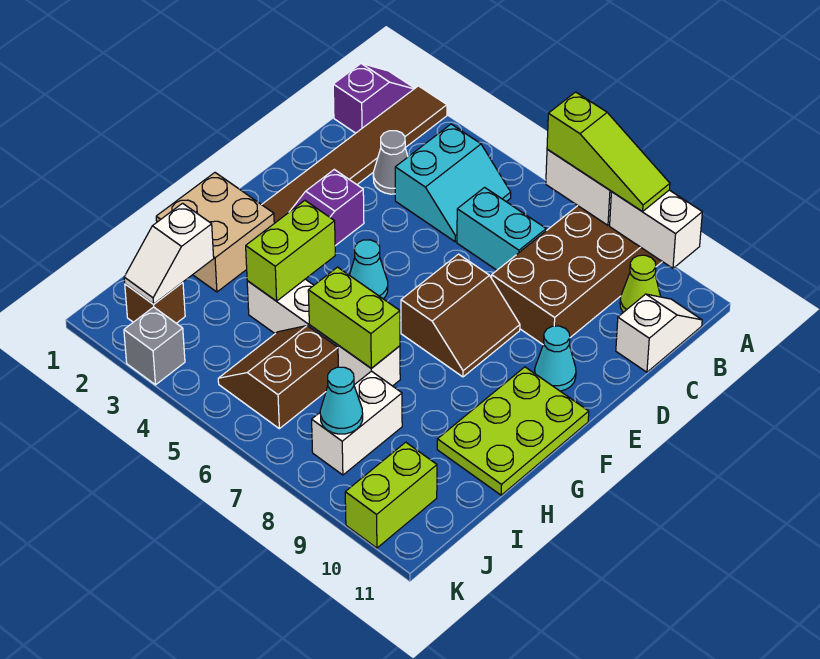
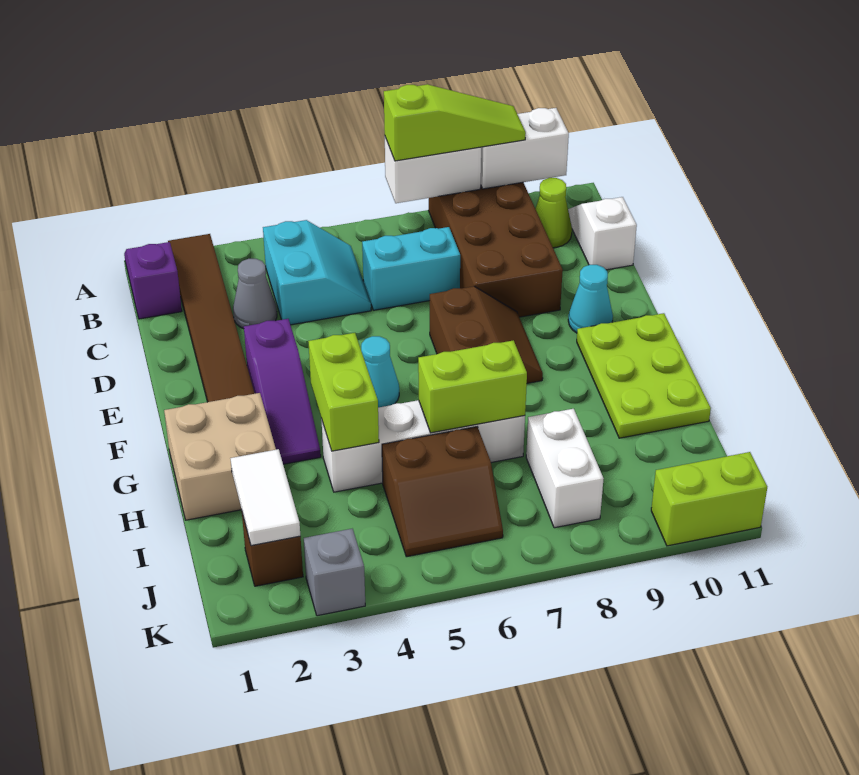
white 1x2 slope [124,203,214,304] -> white 1x2 tile [230,449,300,546]
brown 2x2 slope [218,326,338,429] -> brown 2x2 slope turned to [382,427,503,557]
cyan 1x1 cone [320,367,363,434] -> none
lime 1x2 brick [345,442,437,548] -> lime 1x2 brick turned to [651,452,767,546]

